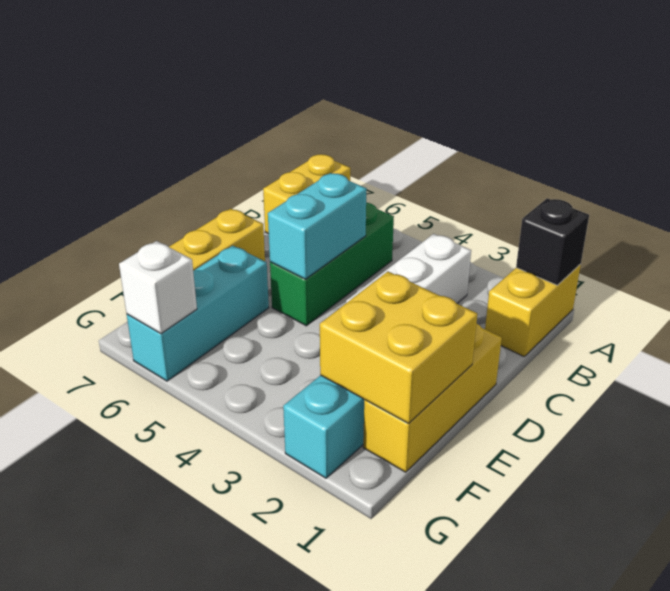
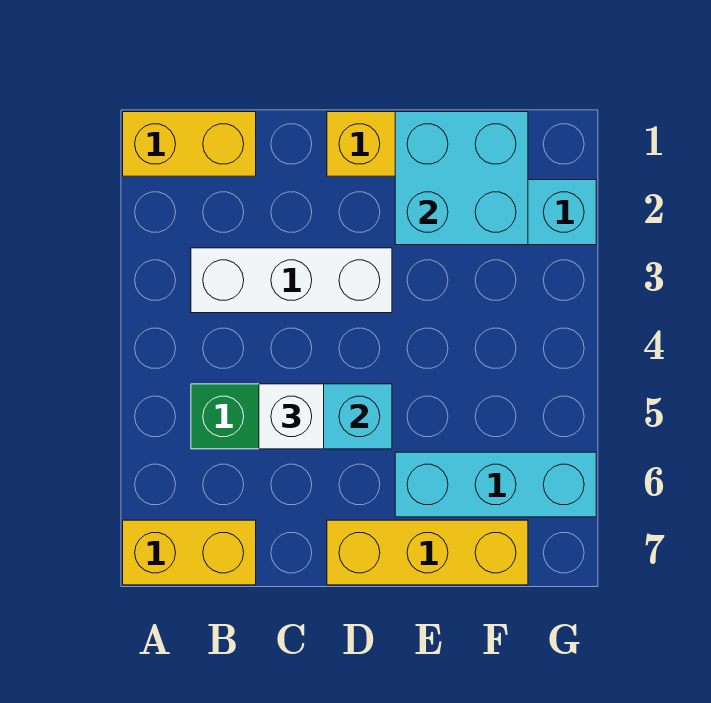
black 1x1 brick [516,198,589,285] -> none
yellow 2x2 brick [320,272,477,423] -> cyan 2x2 brick [395,112,528,245]
white 1x1 brick [119,241,197,334] -> white 1x1 brick moved to [259,384,324,449]

